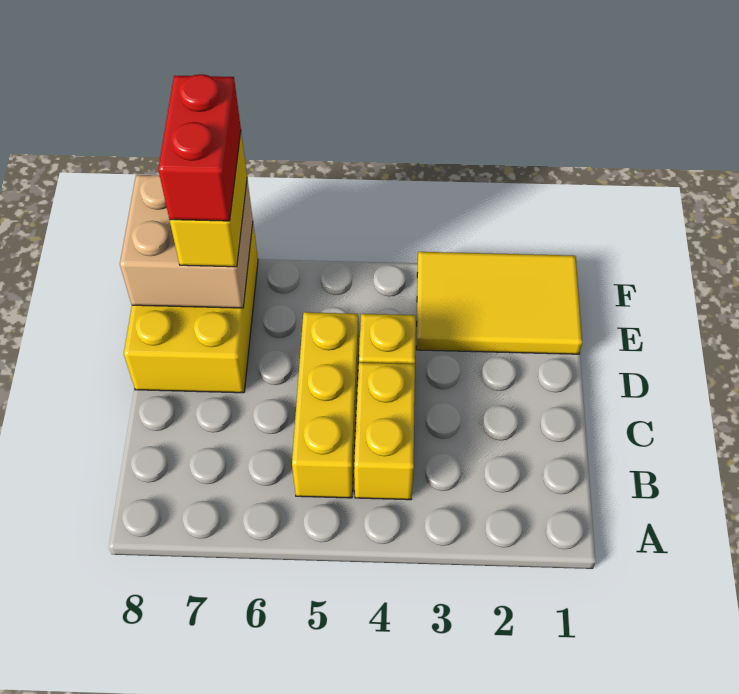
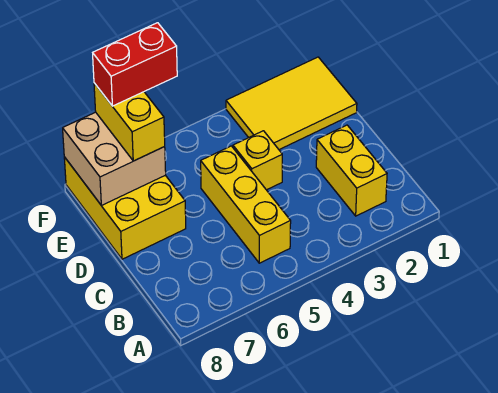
yellow 1x2 brick [354,363,415,500] -> yellow 1x2 brick moved to [316,125,387,216]
red 1x2 brick [158,74,241,221] -> red 1x2 brick turned to [93,23,177,106]

